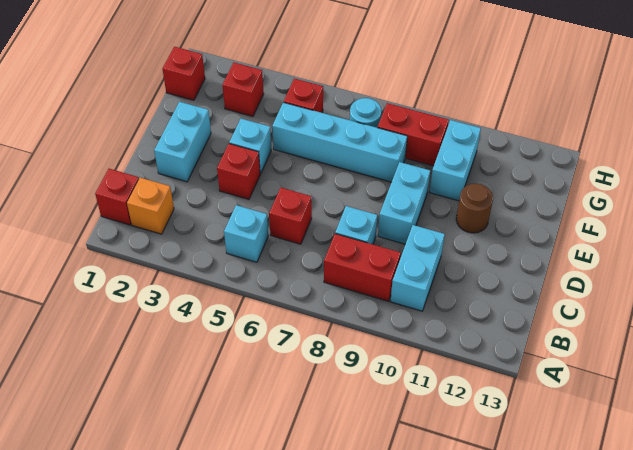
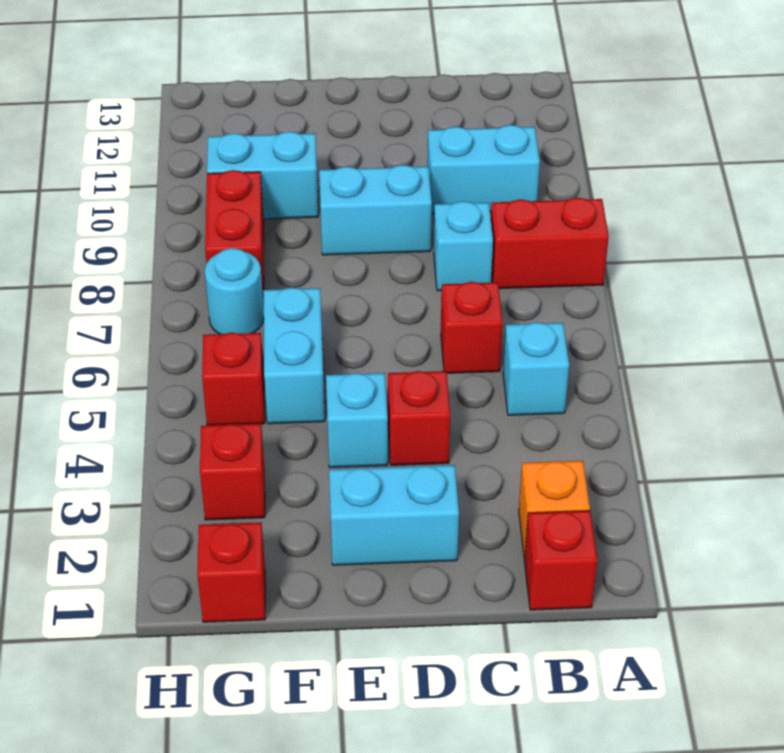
red 1x2 brick [324,234,401,301] -> red 1x2 brick turned to [491,198,609,289]
brown 1x1 round brick [456,184,493,233] -> none
cyan 1x4 brick [272,102,407,182] -> cyan 1x2 brick [264,288,325,424]

